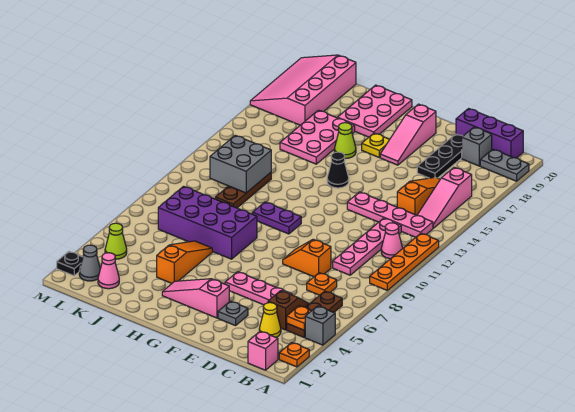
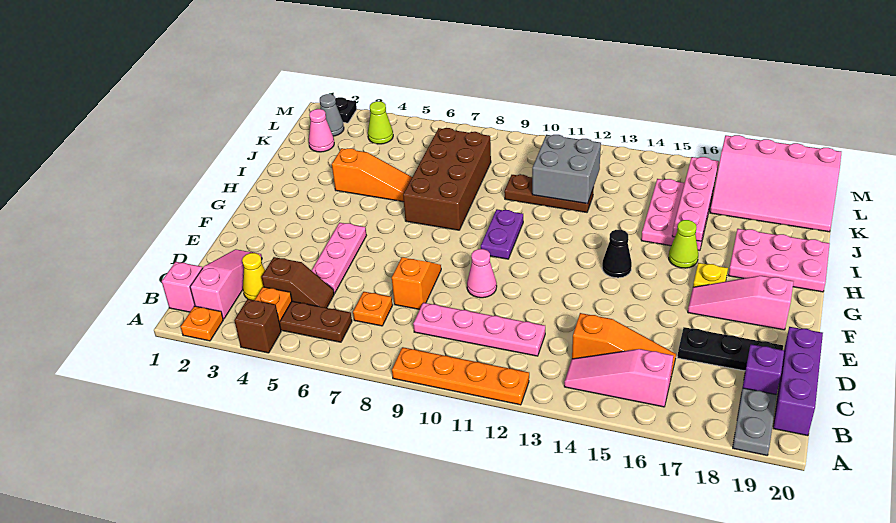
grey 1x1 brick [305,306,335,345] -> brown 1x1 brick [234,299,281,353]
pink 1x1 cone [381,223,403,259] -> pink 1x1 cone moved to [467,249,497,298]
pink 1x4 plate [347,192,433,237] -> pink 1x4 plate moved to [672,157,719,241]
grey 1x1 brick [462,127,492,166] -> purple 1x1 brick [742,344,784,394]
grey 1x1 plate [218,301,248,326] -> none
pink 1x3 slope [162,279,229,318] -> pink 1x3 slope moved to [190,249,262,319]
purple 2x4 brick [158,186,257,259] -> brown 2x4 brick [403,128,491,230]
pink 2x3 plate [280,110,355,164] -> pink 2x3 plate turned to [641,179,713,250]
pink 3x4 slope [250,55,356,125] -> pink 3x4 slope turned to [710,135,841,232]

